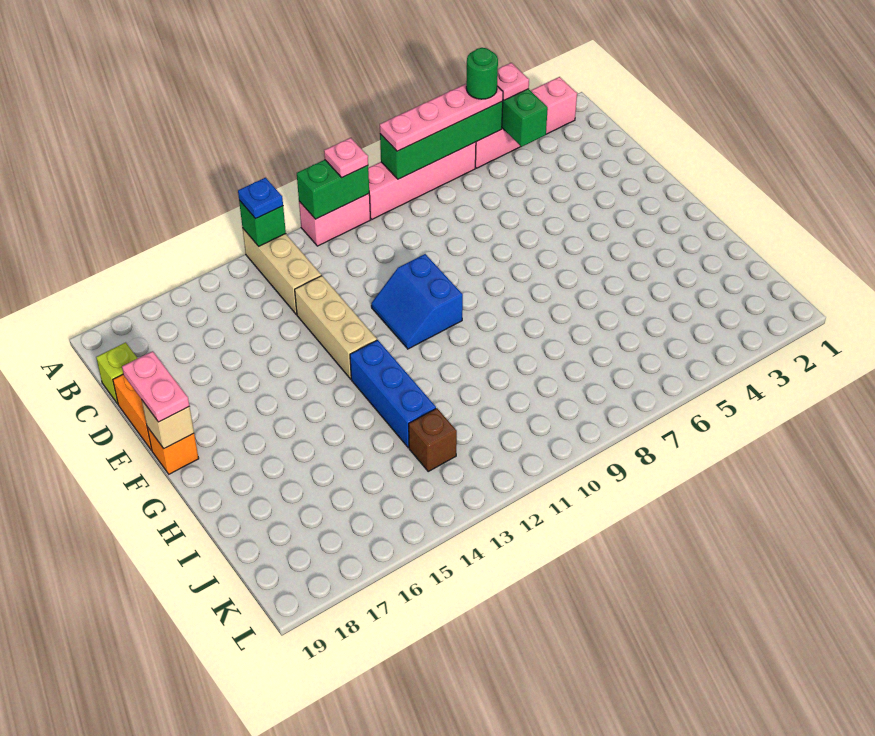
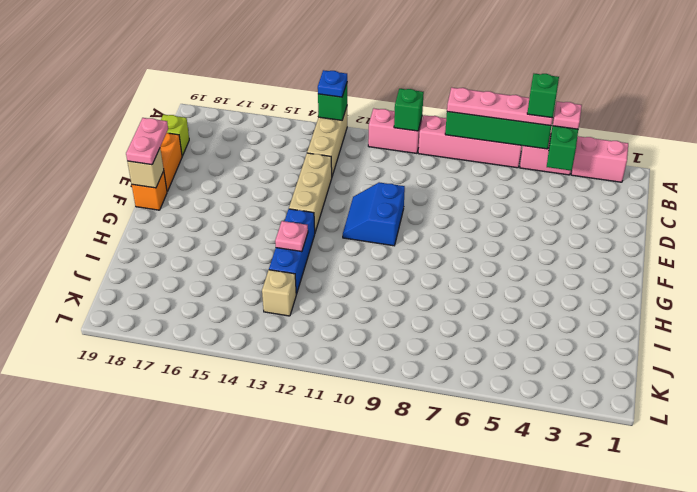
green 1x1 round brick [466,48,498,99] -> green 1x1 brick [527,74,559,118]
green 1x2 brick [297,160,369,219] -> green 1x1 brick [394,89,424,131]
pink 1x1 plate [324,138,368,177] -> pink 1x1 plate moved to [275,221,308,252]
brown 1x1 brick [409,408,457,471] -> tan 1x1 brick [262,270,296,316]

